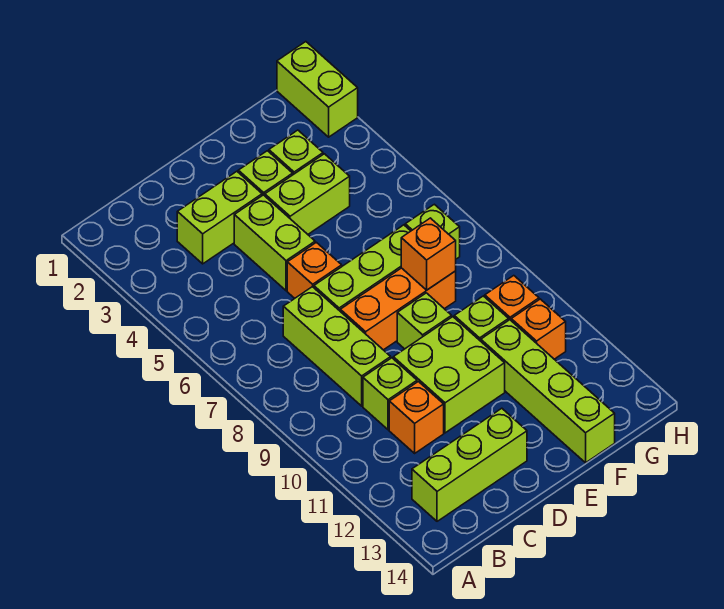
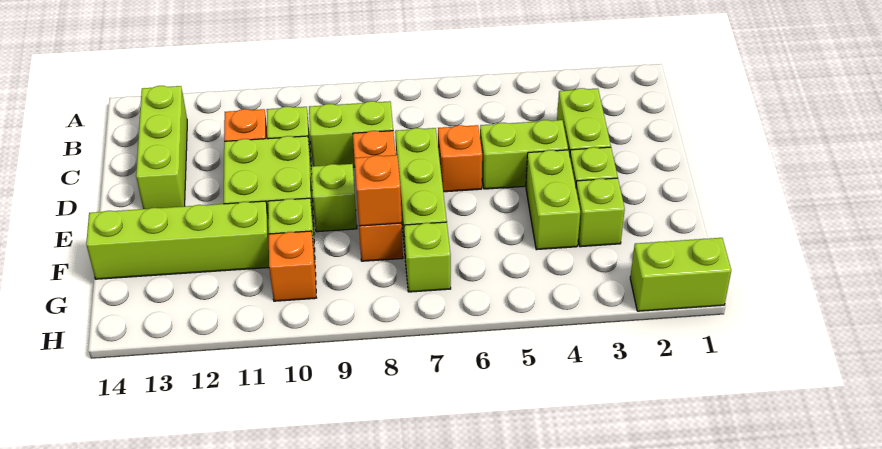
lime 1x3 brick [283,287,391,406] -> lime 1x2 brick [309,101,393,167]
orange 1x1 brick [511,299,566,359] -> none

